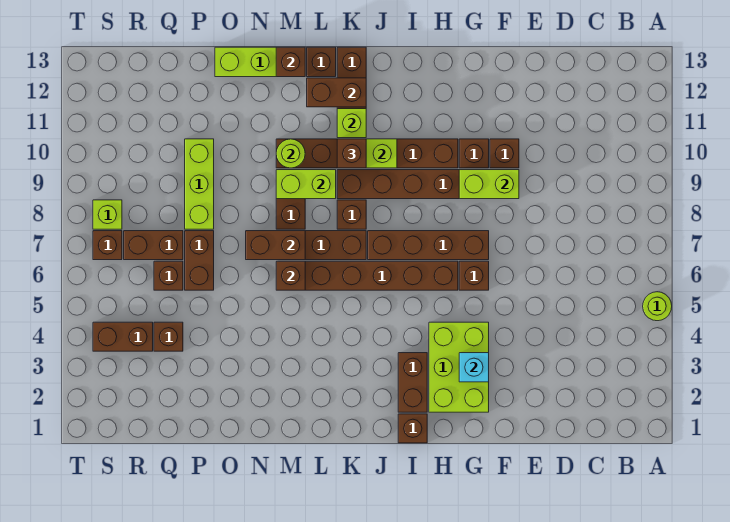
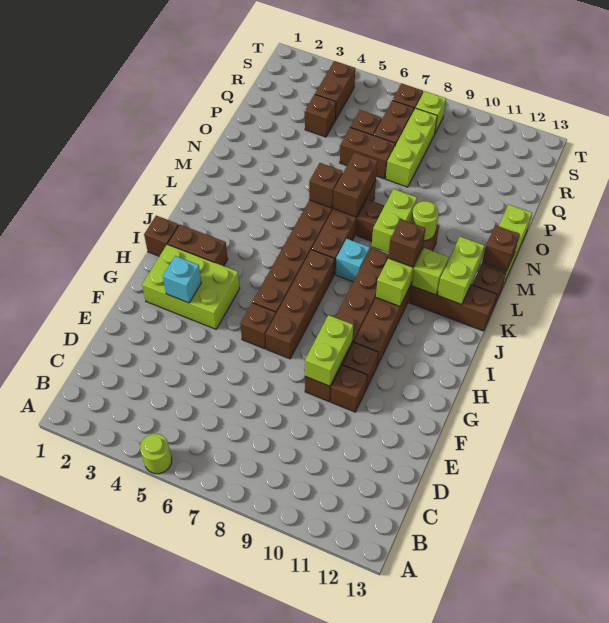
brown 1x1 brick [337,200,366,229] -> cyan 1x1 brick [336,239,370,282]
brown 1x2 brick [307,78,366,107] -> lime 1x2 brick [437,237,484,305]
lime 1x3 brick [185,139,214,229] -> lime 1x3 brick turned to [386,108,437,187]

